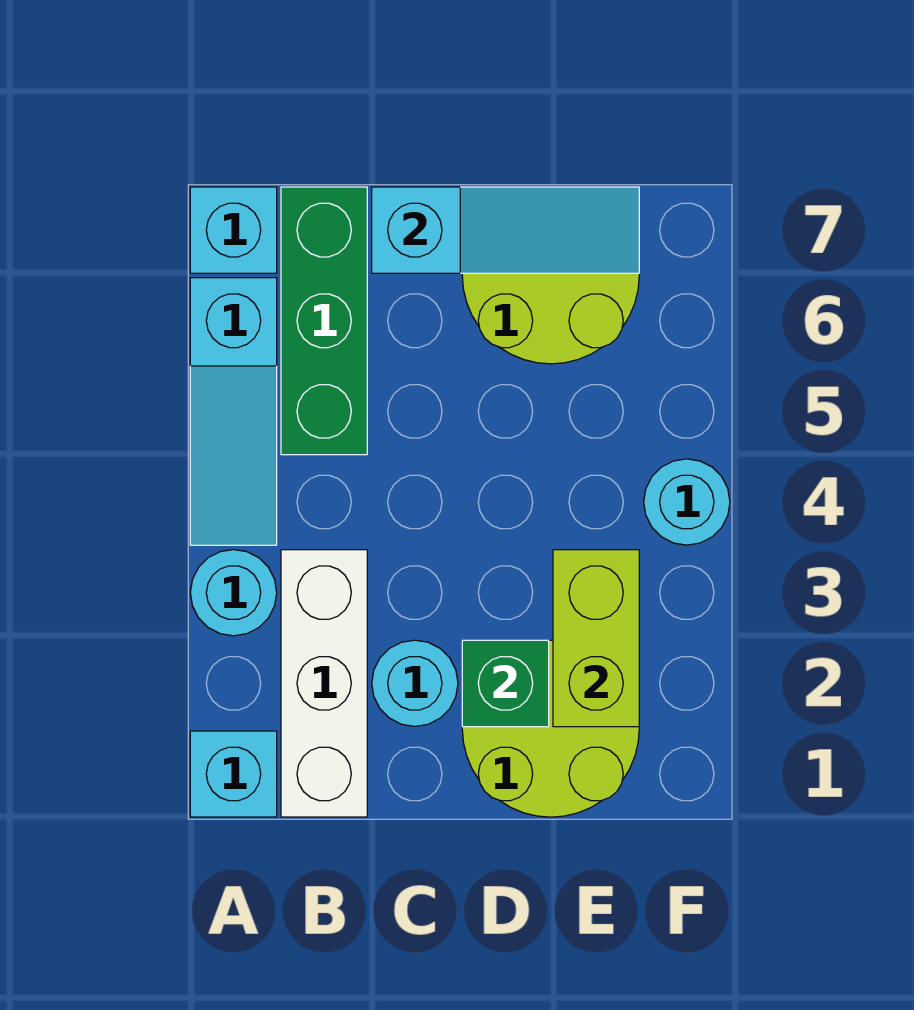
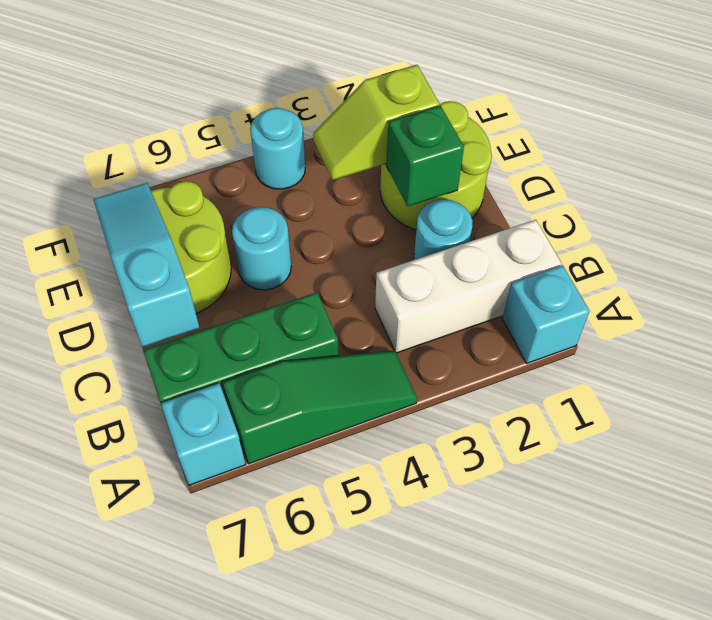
cyan 1x1 round brick [190,550,277,636] -> cyan 1x1 round brick moved to [232,207,291,290]
cyan 1x3 slope [190,278,277,545] -> green 1x3 slope [223,350,417,464]
lime 1x2 brick [553,550,639,727] -> lime 1x2 slope [313,65,439,180]

